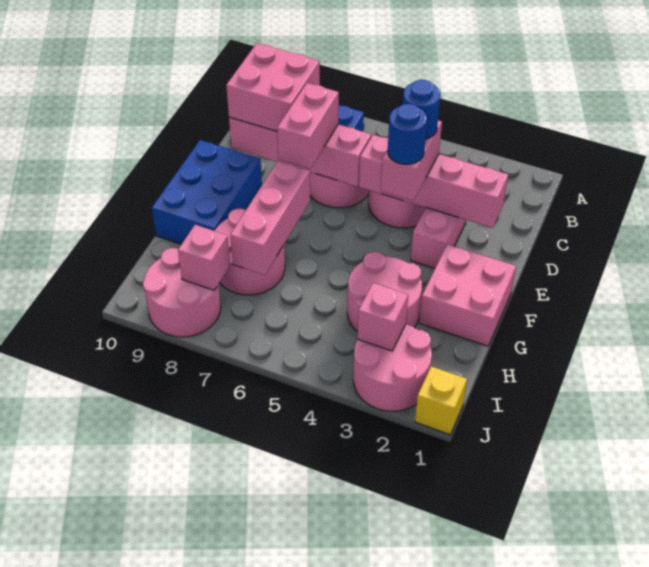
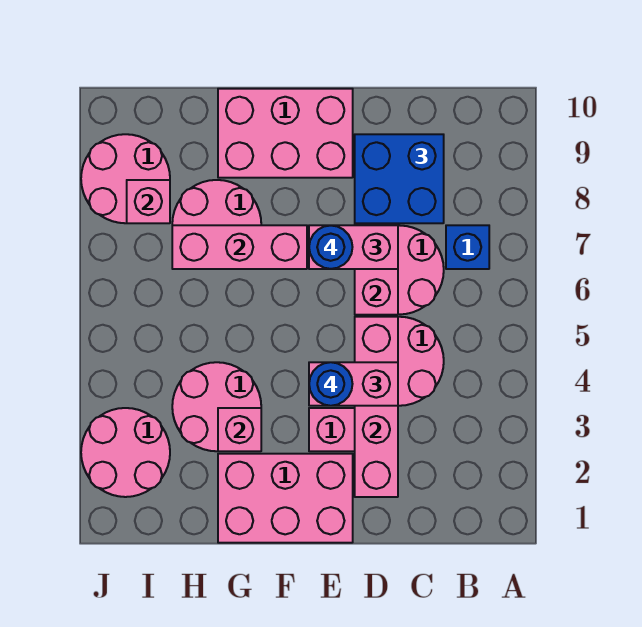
pink 2x2 brick [226,43,320,131] -> blue 2x2 brick [355,134,444,223]
blue 1x1 round brick [403,80,440,139] -> blue 1x1 round brick moved to [309,225,352,269]
blue 2x3 brick [152,140,262,244] -> pink 2x3 brick [218,89,353,178]
pink 2x2 brick [419,244,516,346] -> pink 2x3 brick [218,454,353,543]
pink 1x1 brick [357,283,408,351] -> pink 1x1 brick moved to [218,408,261,451]
yellow 1x1 brick [415,366,467,435] -> none

